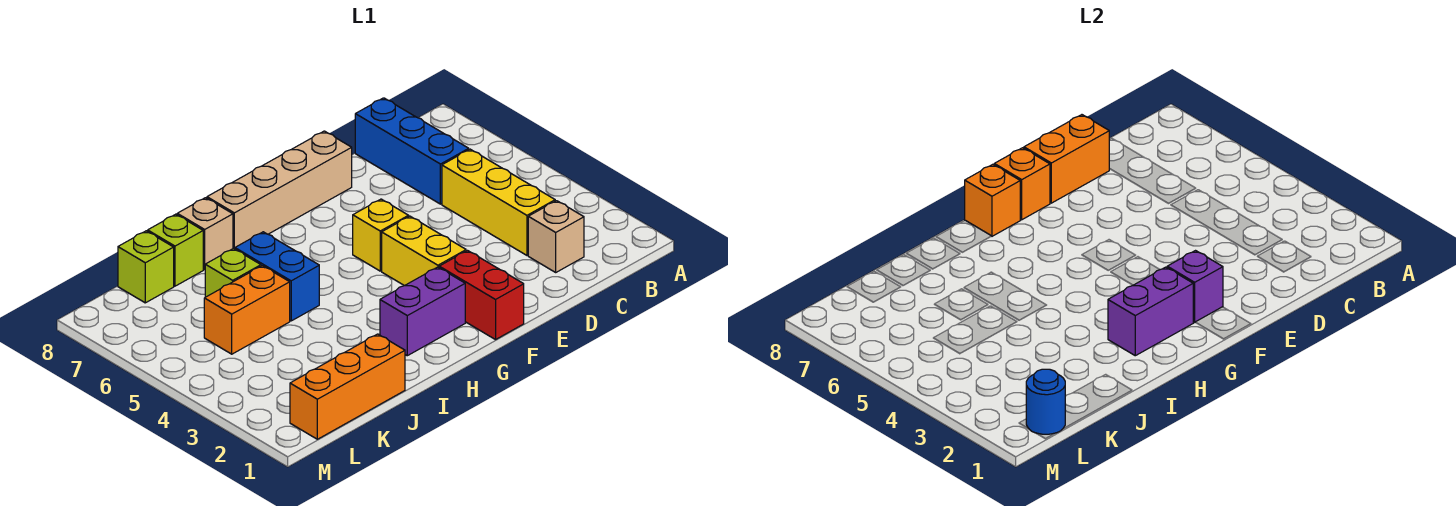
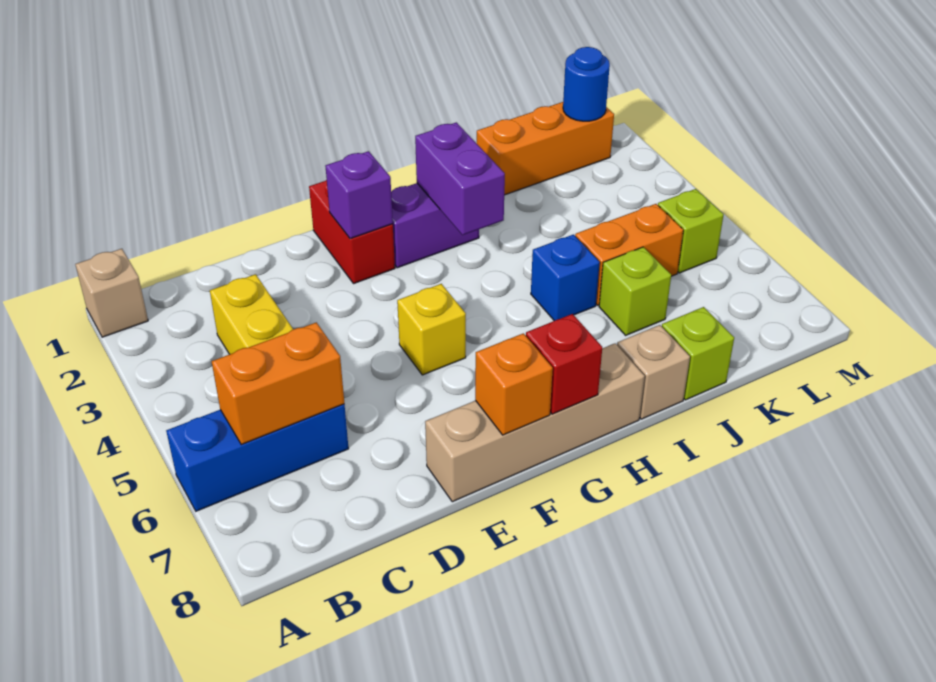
tan 1x1 brick [528,201,584,272] -> tan 1x1 brick moved to [75,249,148,337]
blue 1x3 brick [355,98,469,204] -> blue 1x3 brick turned to [166,404,349,511]
orange 1x2 brick [1024,115,1109,203] -> orange 1x2 brick moved to [212,322,344,445]
yellow 1x2 brick [382,216,466,286] -> none
purple 1x2 brick [1108,267,1193,356] -> purple 1x2 brick turned to [415,122,505,235]
orange 1x1 brick [965,164,1020,236] -> red 1x1 brick [526,314,602,414]
blue 1x2 brick [235,232,319,321] -> blue 1x1 brick [531,235,600,321]
lime 1x1 brick [118,231,174,303] -> lime 1x1 brick moved to [658,189,724,273]

